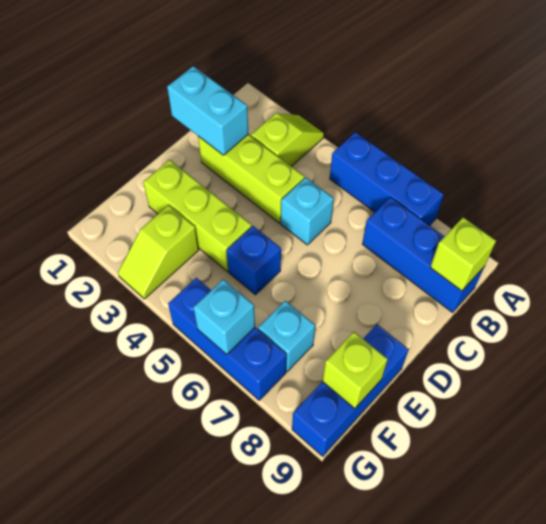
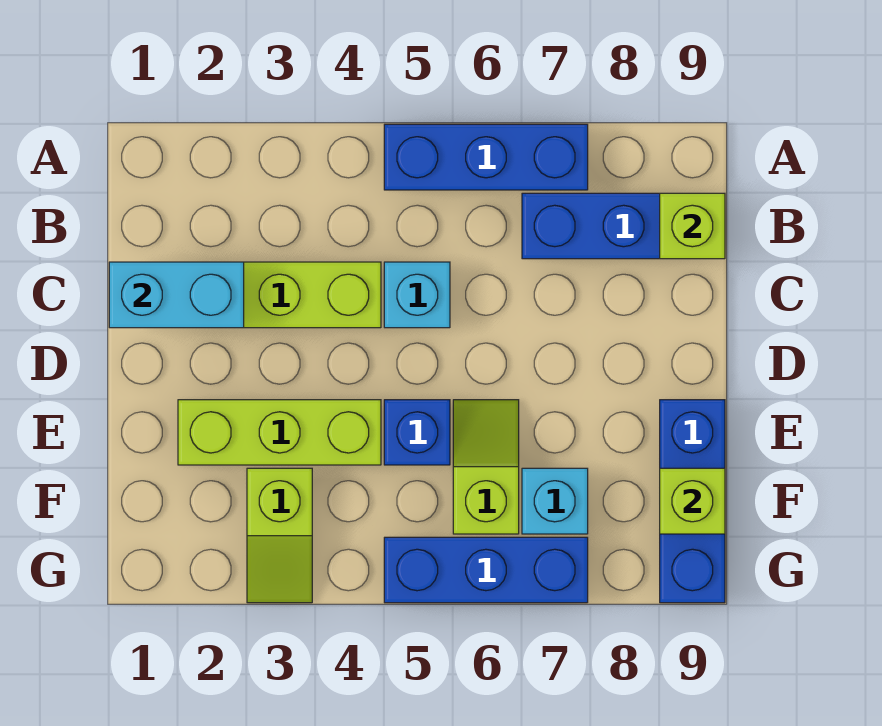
lime 1x2 slope [251,113,324,167] -> lime 1x2 slope moved to [453,400,519,534]
cyan 1x1 brick [193,279,255,355] -> none

